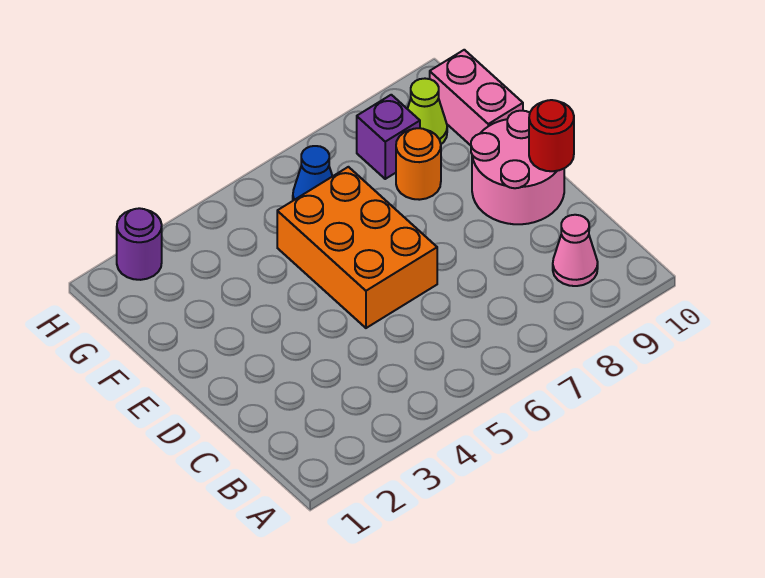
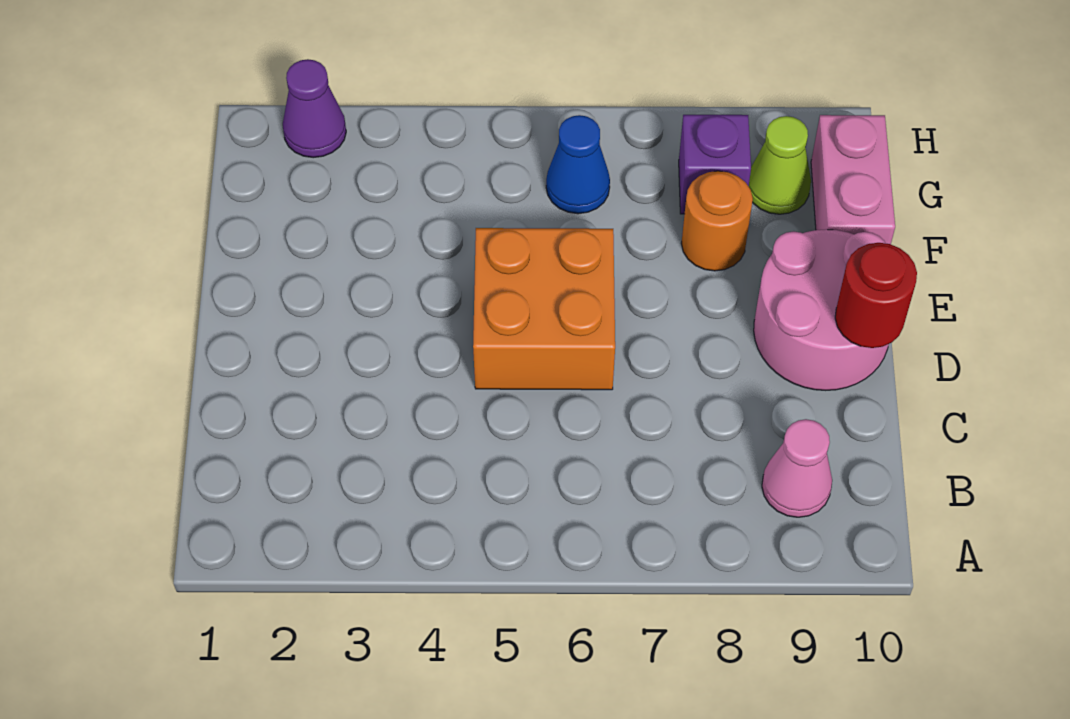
orange 2x3 brick [277,167,437,328] -> orange 2x2 brick [473,228,615,390]
purple 1x1 round brick [117,208,162,280] -> purple 1x1 cone [283,59,346,158]

